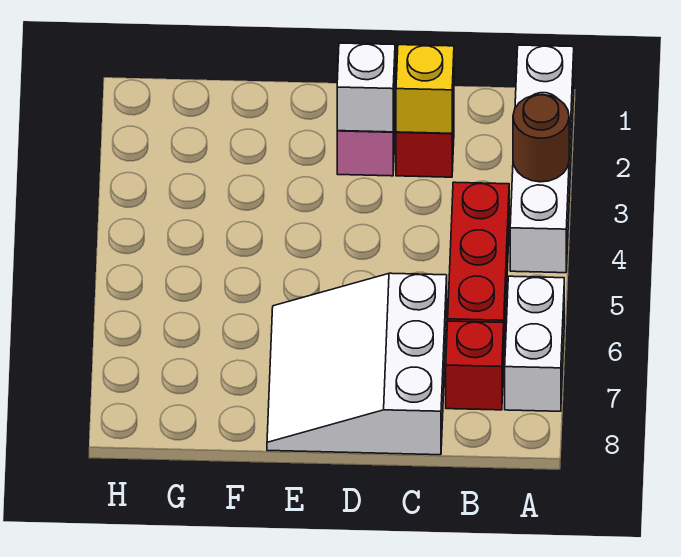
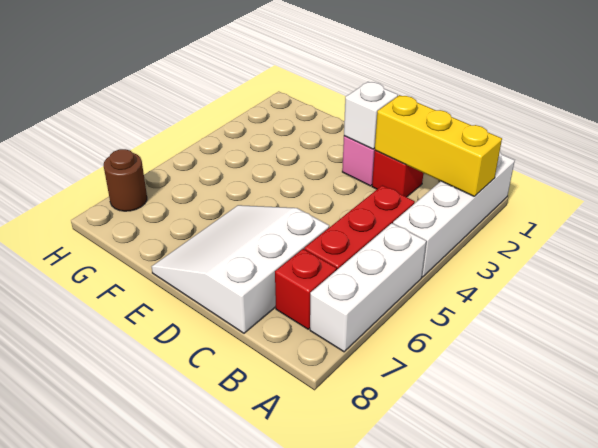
brown 1x1 round brick [513,95,569,182] -> brown 1x1 round brick moved to [104,149,147,211]
white 1x2 brick [505,276,564,411] -> white 1x3 brick [310,223,426,352]
yellow 1x1 brick [396,45,454,133] -> yellow 1x3 brick [374,95,502,196]

